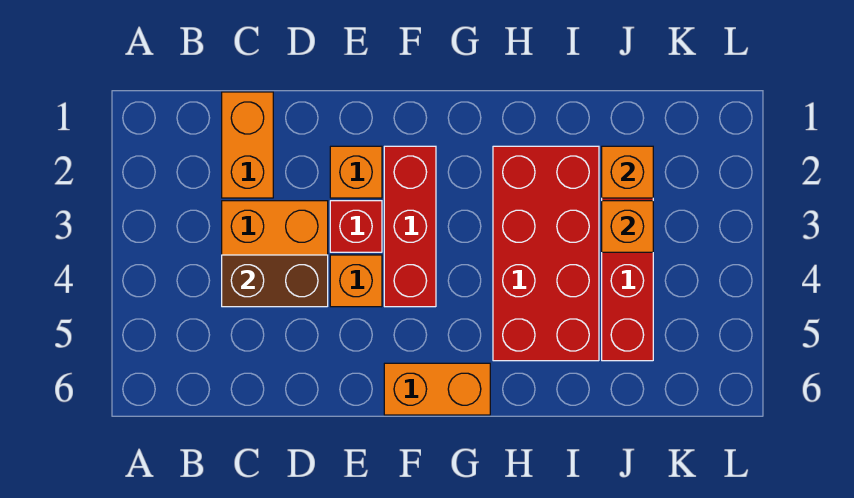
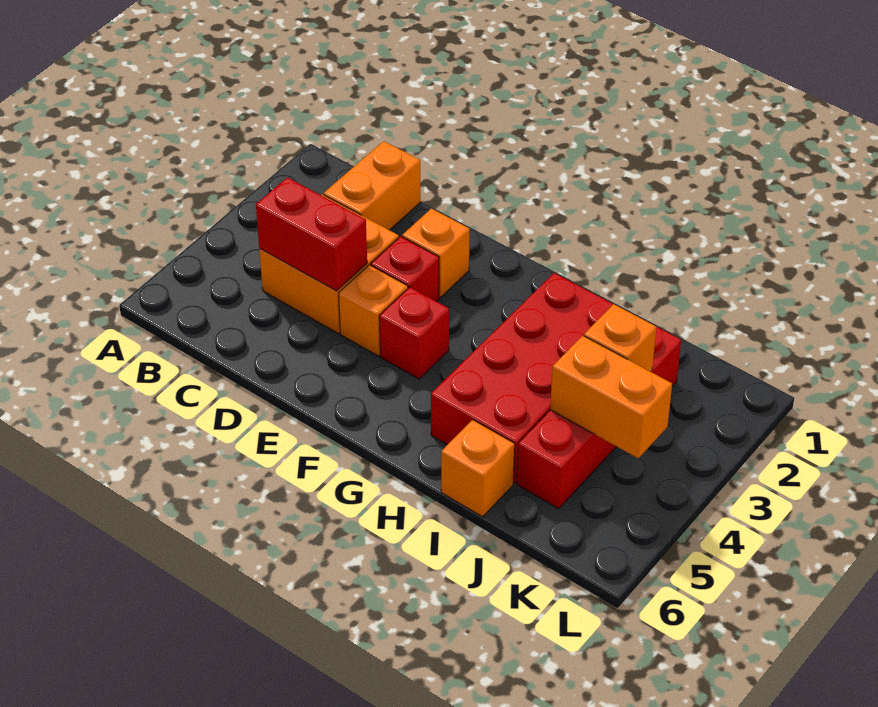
brown 1x2 brick [222,255,328,307] -> red 1x2 brick [256,178,367,291]
red 1x3 brick [384,146,436,307] -> red 1x1 brick [379,287,449,379]
orange 1x2 brick [384,363,490,415] -> orange 1x2 brick moved to [550,336,672,458]
orange 1x1 brick [602,146,653,198] -> orange 1x1 brick moved to [441,420,515,517]

